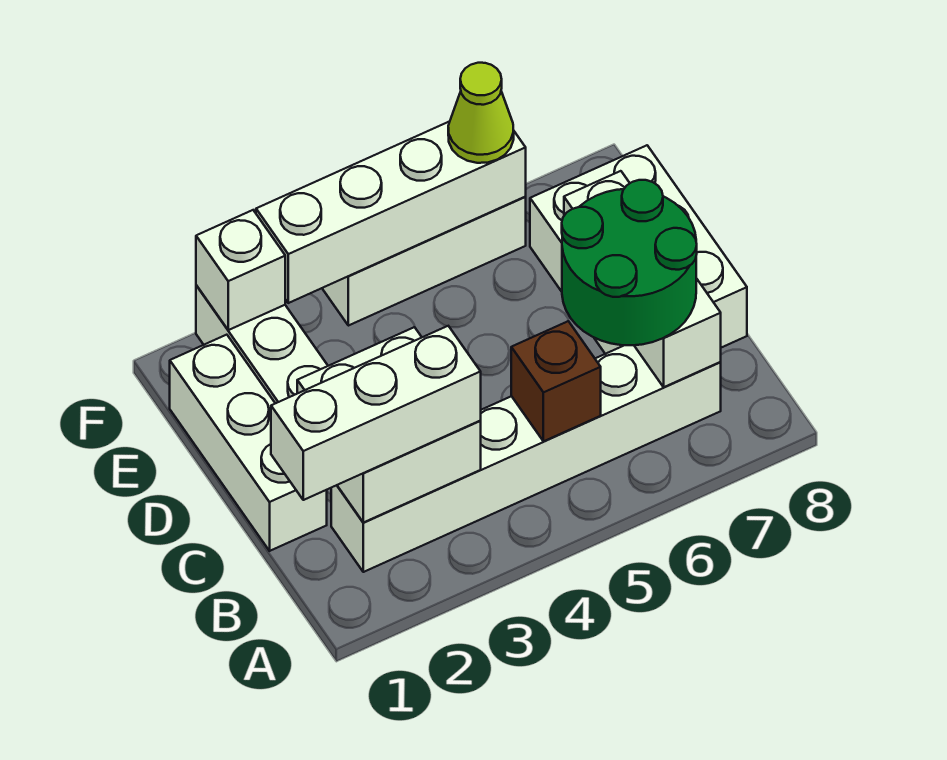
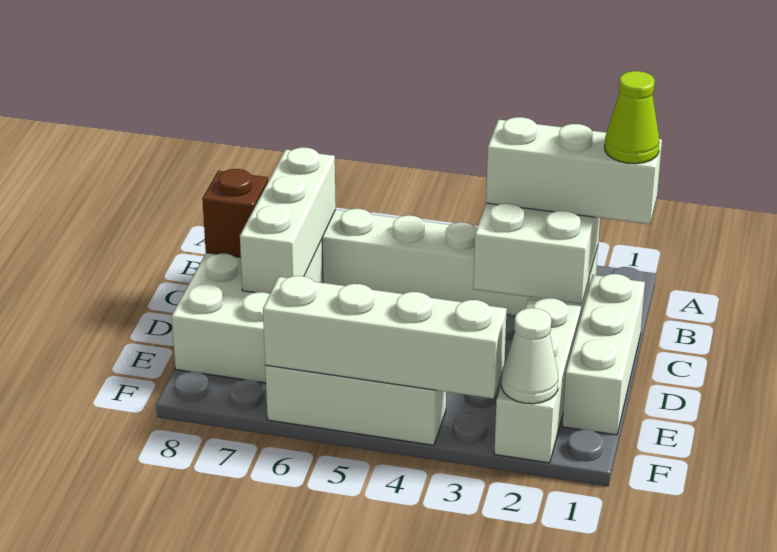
brown 1x1 brick [511,321,601,441] -> brown 1x1 brick moved to [202,169,268,257]
green 2x2 round brick [562,180,697,345] -> none
white 1x1 brick [196,210,285,330] -> white 1x1 cone [502,308,558,404]
lime 1x1 cone [448,63,514,163] -> lime 1x1 cone moved to [605,71,660,164]

